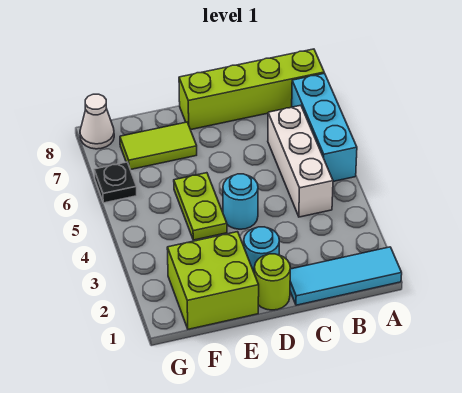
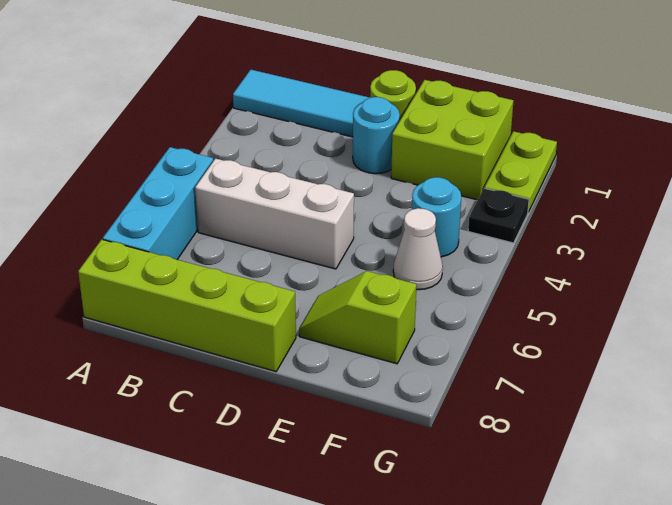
white 1x3 brick [268,105,333,217] -> white 1x3 brick turned to [195,159,354,269]
cyan 1x1 round brick [223,174,258,229] -> cyan 1x1 round brick moved to [412,177,461,257]
lime 1x2 plate [174,173,227,240] -> lime 1x2 plate moved to [485,131,557,212]
lime 1x2 tile [120,122,197,170] -> lime 1x2 slope [299,271,417,364]
black 1x1 plate [94,162,137,203] -> black 1x1 plate moved to [468,188,529,243]
white 1x1 cone [80,94,114,149] -> white 1x1 cone moved to [393,208,443,290]

